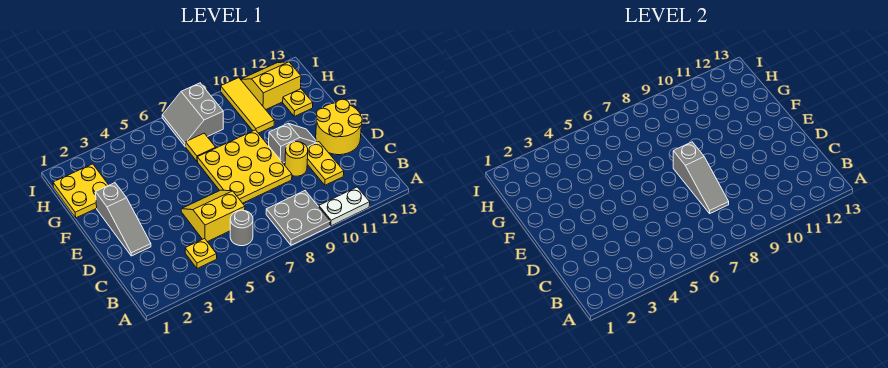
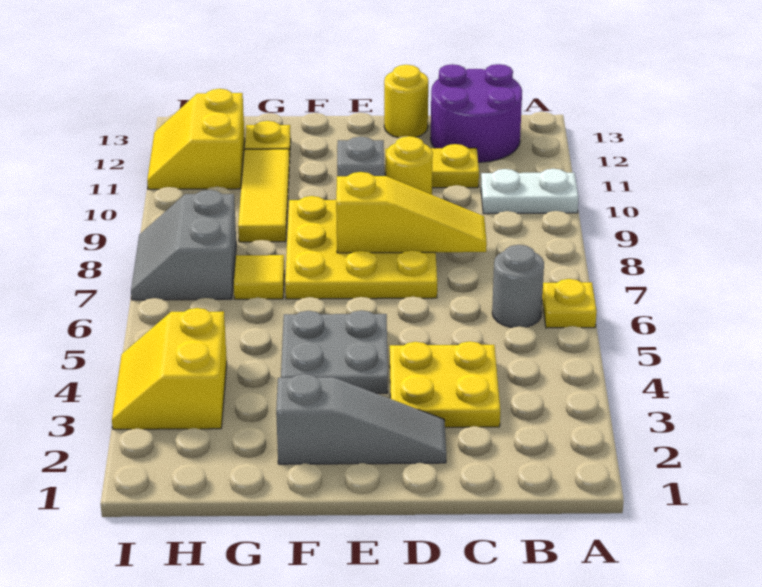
grey 2x2 plate [266,191,330,245] -> grey 2x2 plate moved to [281,310,388,393]
white 1x2 plate [319,187,370,226] -> white 1x2 plate turned to [481,169,579,214]
yellow 1x1 plate [185,239,217,269] -> yellow 1x1 plate moved to [542,279,597,328]
none -> purple 2x2 round brick [431,64,522,162]
yellow 2x2 slope [181,190,245,242] -> yellow 2x2 slope moved to [112,308,227,429]
grey 1x3 slope [673,142,729,213] -> yellow 1x3 slope [336,172,487,253]
yellow 2x2 round brick [316,99,362,155] -> yellow 1x1 round brick [384,65,428,138]
yellow 2x2 plate [53,164,109,218] -> yellow 2x2 plate moved to [390,341,500,427]
yellow 1x3 tile [221,78,274,133] -> yellow 1x3 tile turned to [238,149,289,242]
grey 2x2 slope [162,83,223,147] -> grey 2x2 slope turned to [131,190,236,300]

